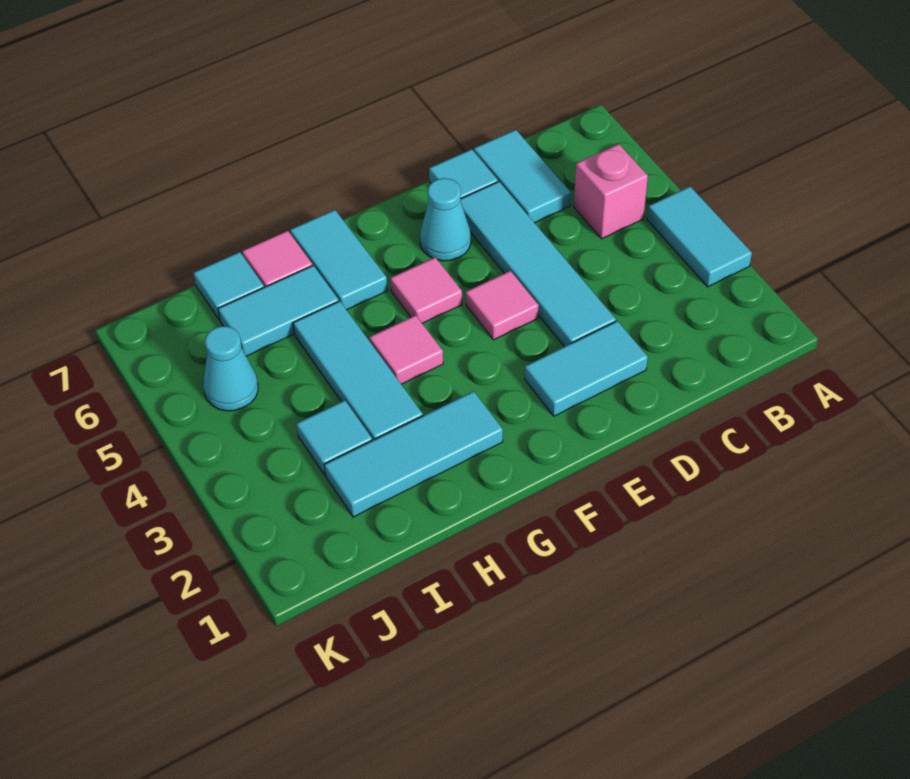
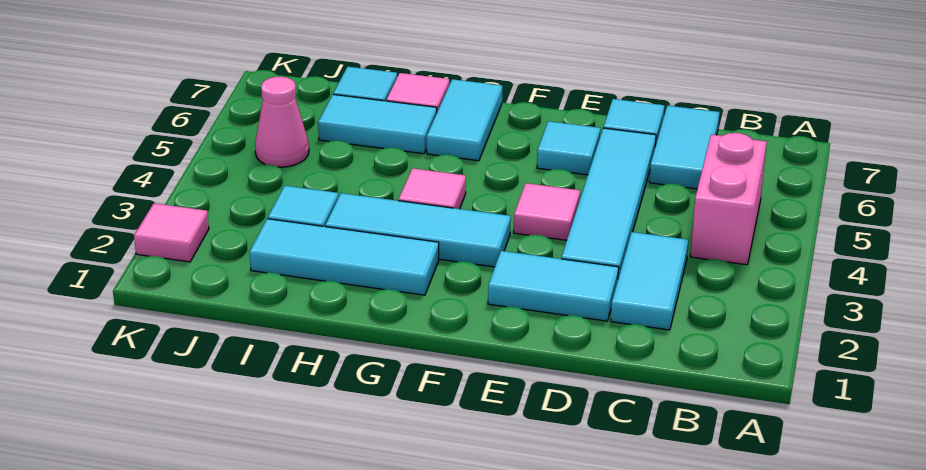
cyan 1x2 tile [647,187,752,287] -> cyan 1x2 tile moved to [611,232,689,330]
pink 1x1 brick [574,144,648,239] -> pink 1x2 brick [690,133,767,265]
cyan 1x1 cone [420,178,471,261] -> cyan 1x1 tile [537,121,600,175]
pink 1x1 tile [390,257,462,323] -> pink 1x1 tile moved to [134,203,209,262]
cyan 1x3 tile [293,301,423,440] -> cyan 1x3 tile turned to [325,193,511,267]
cyan 1x1 cone [203,326,258,411] -> pink 1x1 cone [255,76,309,167]

